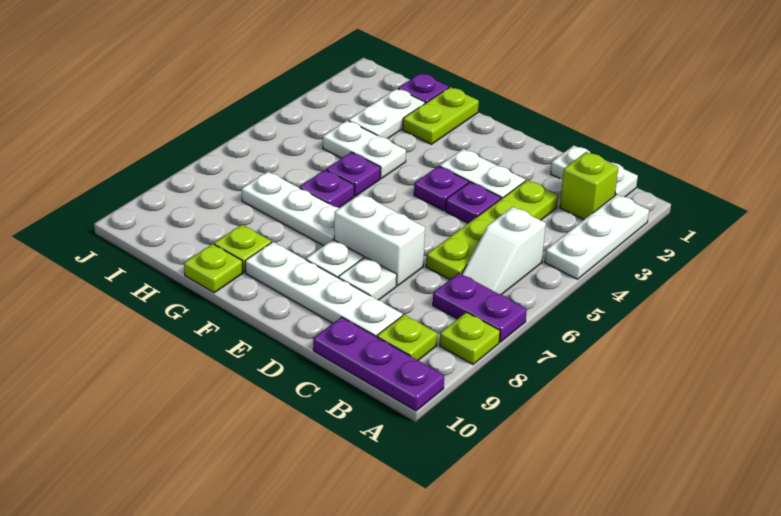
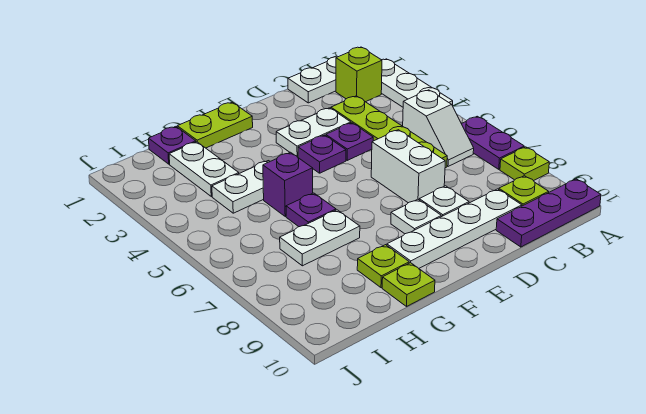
purple 1x2 plate [433,273,527,342] -> purple 1x2 plate turned to [462,116,524,169]
white 1x2 brick [334,194,425,286] -> white 1x2 brick turned to [371,130,445,203]
white 1x3 plate [242,172,339,246] -> white 1x2 plate [280,210,360,266]
lime 1x2 plate [403,87,479,144] -> lime 1x2 plate turned to [177,102,253,148]
purple 1x1 plate [326,152,381,196] -> purple 1x1 brick [263,152,313,216]

